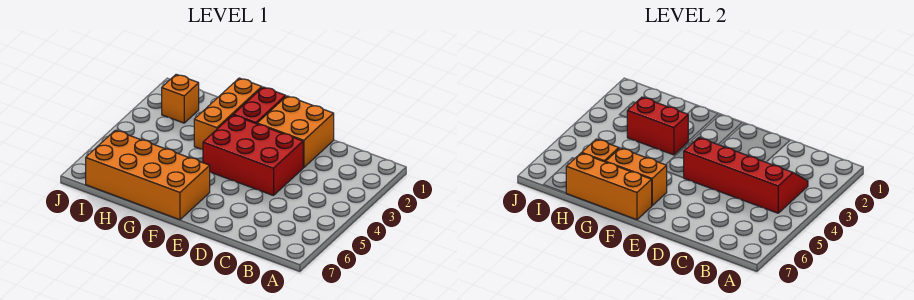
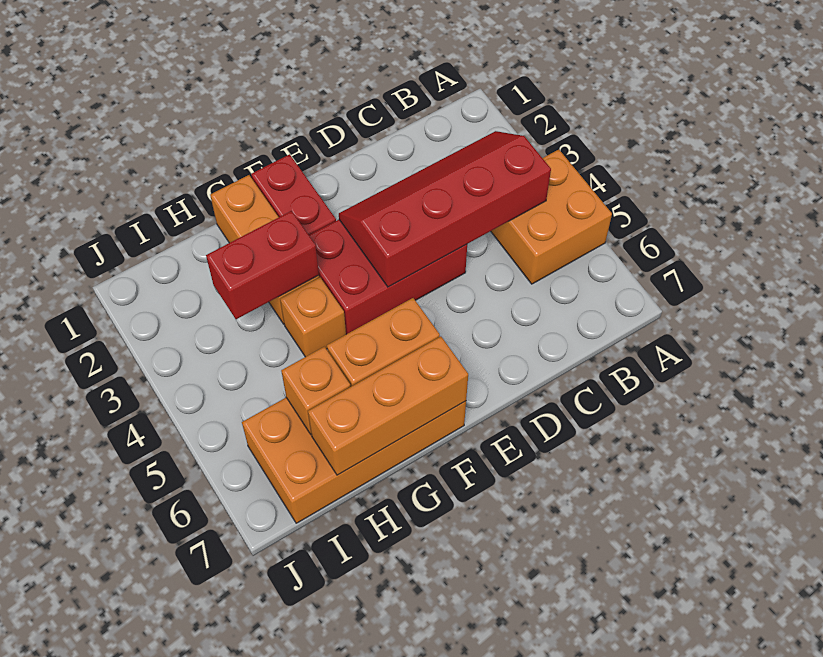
orange 2x2 brick [257,96,334,168] -> orange 2x2 brick moved to [491,150,612,284]
orange 1x1 brick [162,74,199,123] -> orange 1x1 brick moved to [280,277,346,357]

